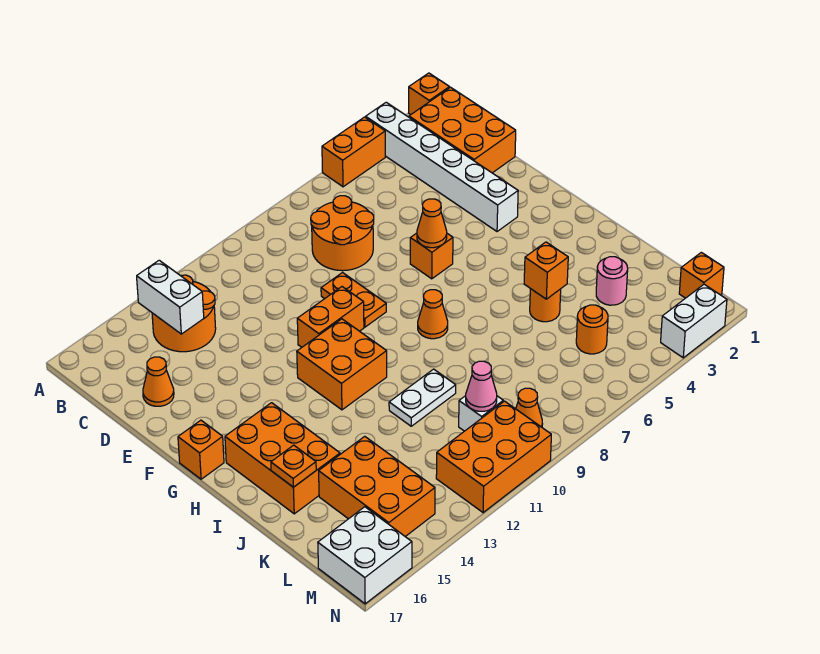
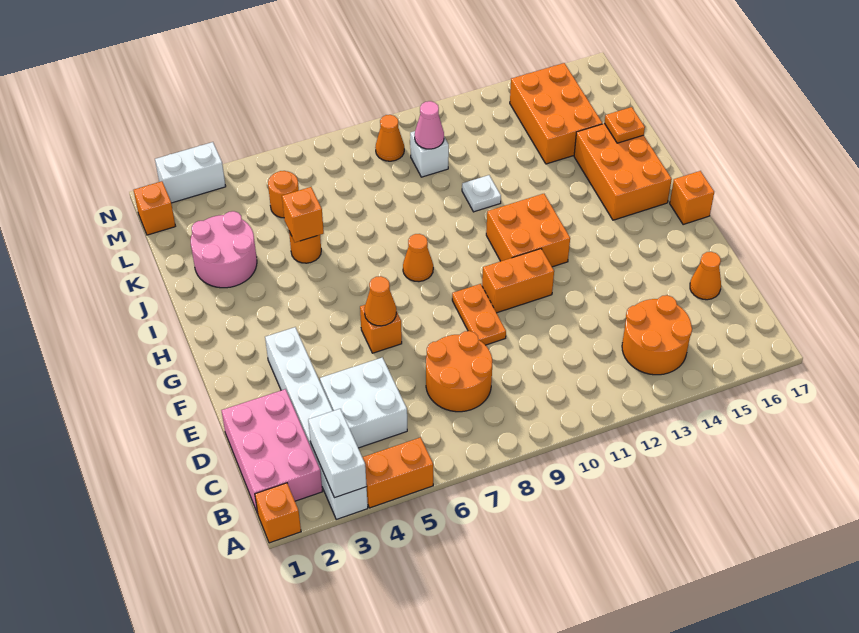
orange 2x3 brick [409,87,516,173] -> pink 2x3 brick [221,389,323,514]
white 1x2 brick [137,260,204,334] -> white 1x2 brick moved to [308,409,367,498]
white 1x2 plate [389,369,456,426] -> white 1x1 plate [462,175,501,212]
pink 1x1 round brick [596,257,628,305] -> pink 2x2 round brick [191,211,257,288]
orange 2x3 brick [436,401,551,513] -> none
white 2x2 brick [318,507,412,604] -> white 2x2 brick moved to [320,358,407,448]

